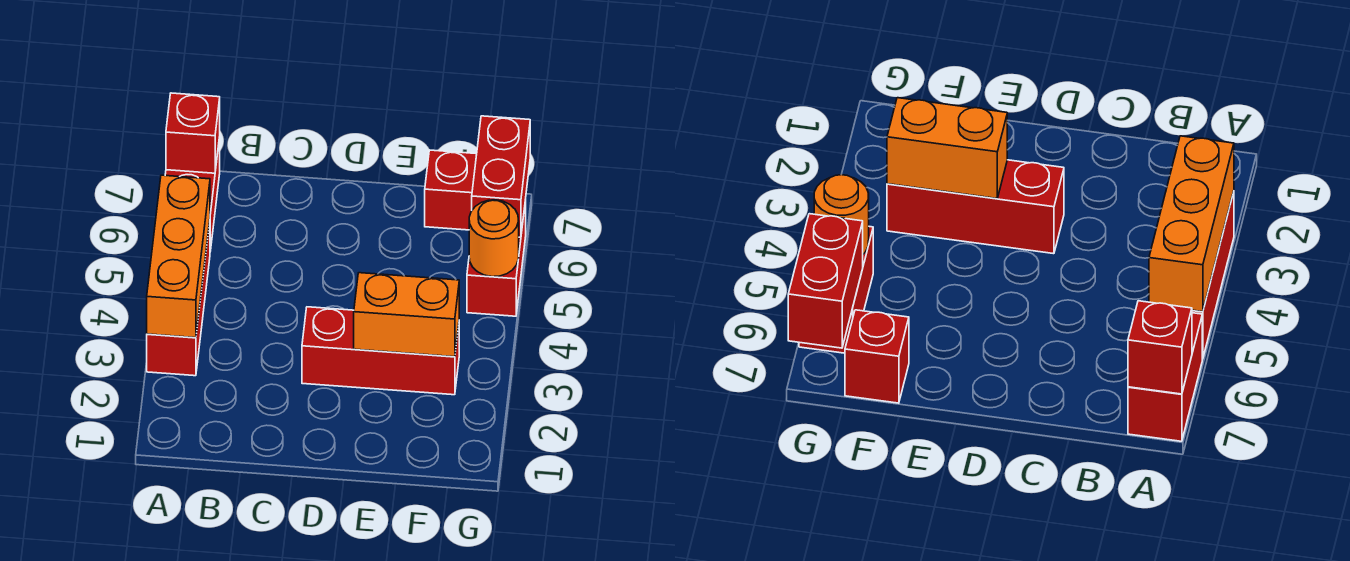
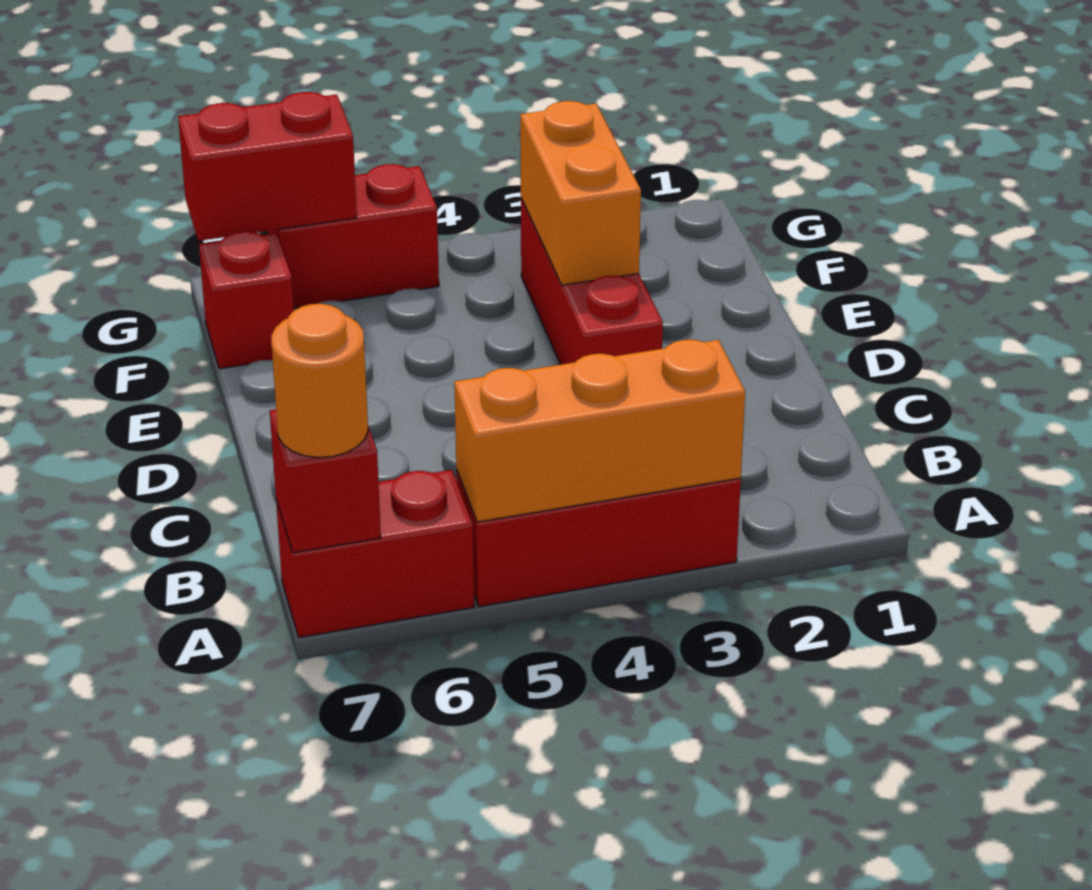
orange 1x1 round brick [469,200,519,277] -> orange 1x1 round brick moved to [271,304,368,458]

